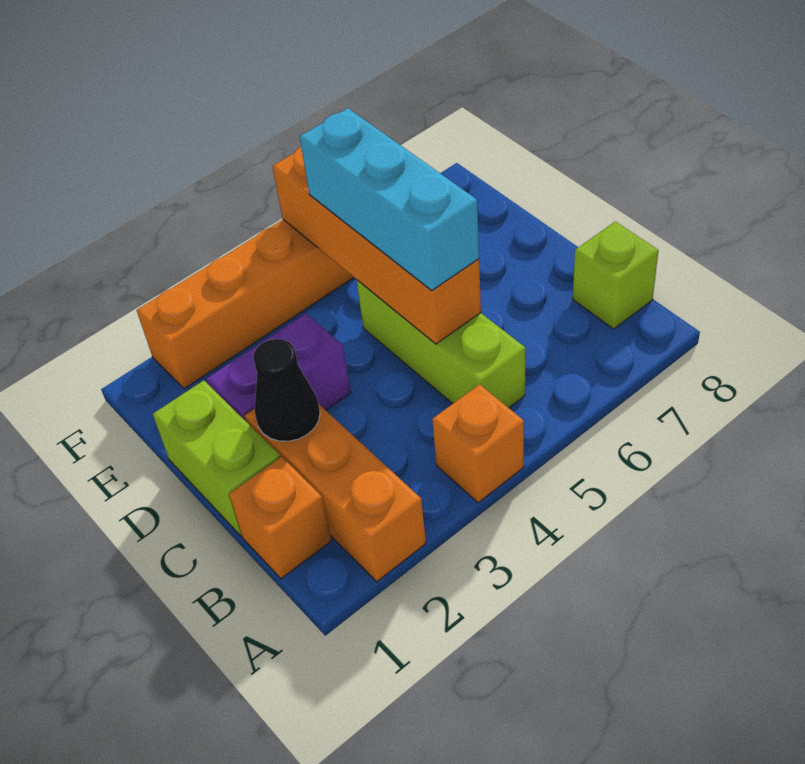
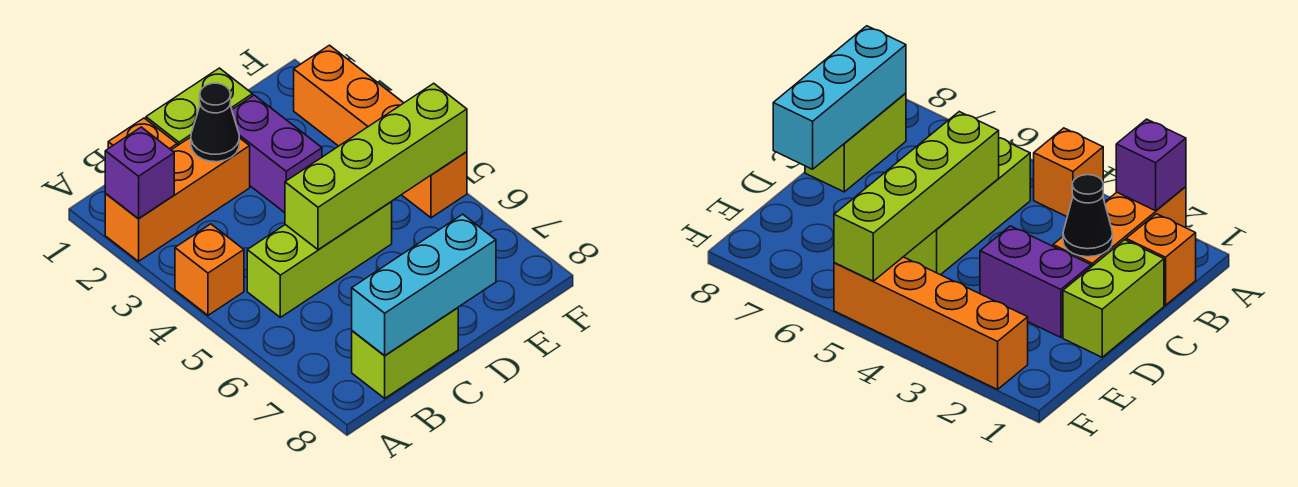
none -> purple 1x1 brick [105,127,174,219]
lime 1x1 brick [573,221,659,329] -> lime 1x2 brick [352,308,458,398]
orange 1x4 brick [272,147,481,344] -> lime 1x4 brick [285,83,467,250]
cyan 1x3 brick [300,108,479,290] -> cyan 1x3 brick moved to [352,214,496,355]

